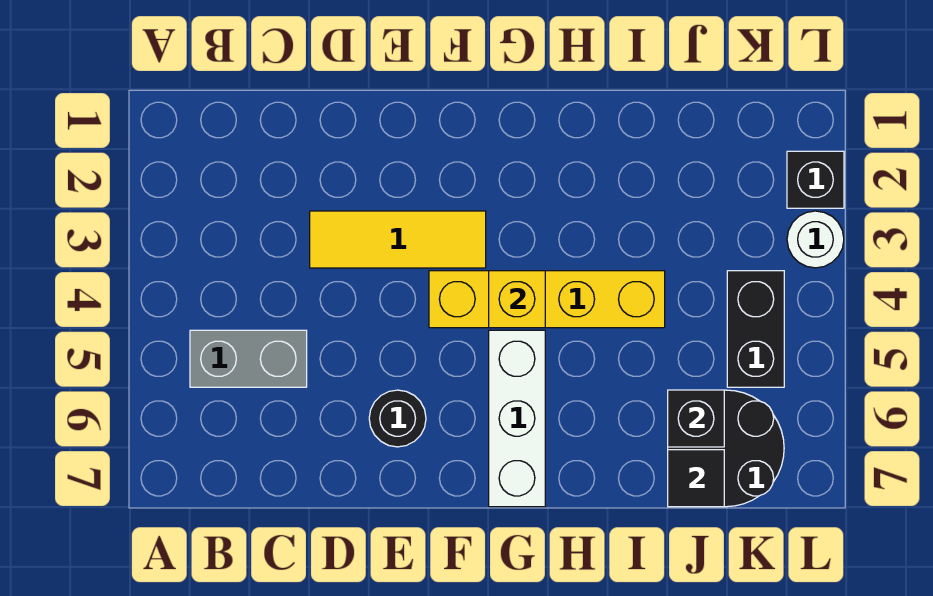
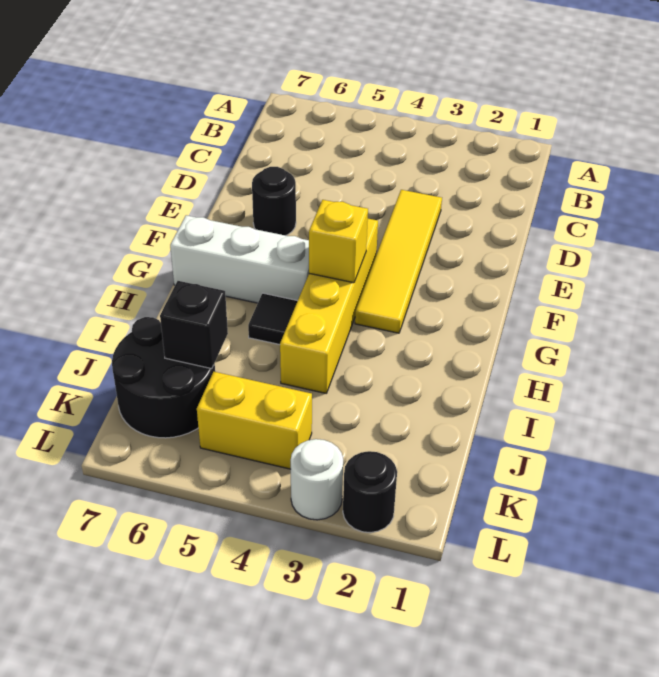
grey 1x2 brick [190,330,307,387] -> none
yellow 1x3 tile [310,211,486,268] -> yellow 1x4 tile [355,190,442,333]
black 1x1 tile [668,450,724,507] -> black 1x1 tile moved to [248,293,297,345]
black 1x2 brick [727,271,784,387] -> yellow 1x2 brick [197,372,312,469]
black 1x1 brick [787,151,844,208] -> black 1x1 round brick [343,451,397,533]

